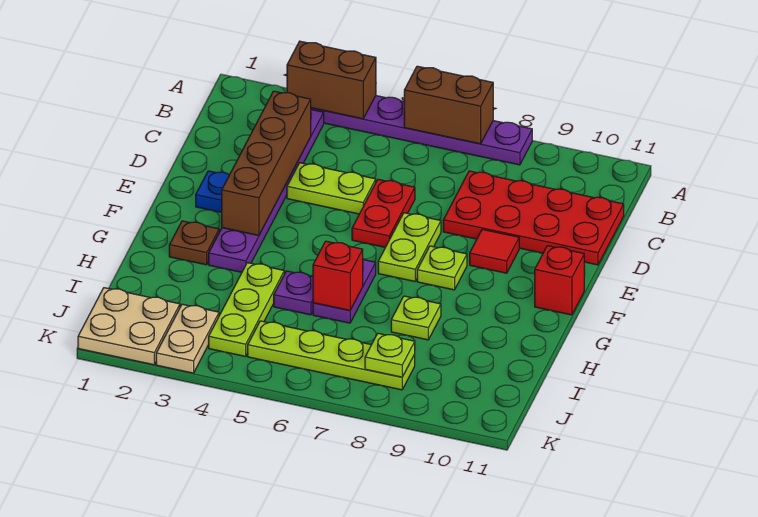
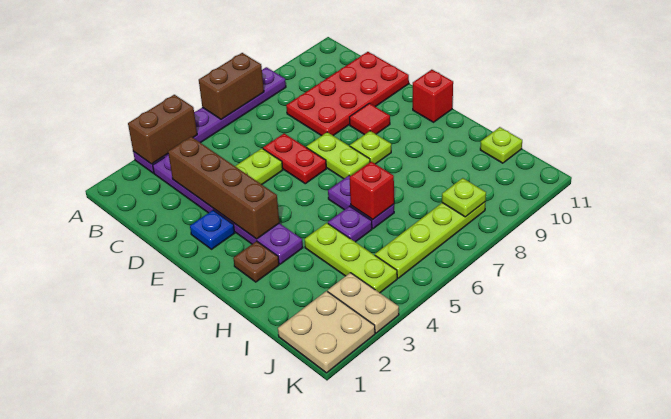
lime 1x1 plate [391,296,441,340] -> lime 1x1 plate moved to [480,127,522,163]

